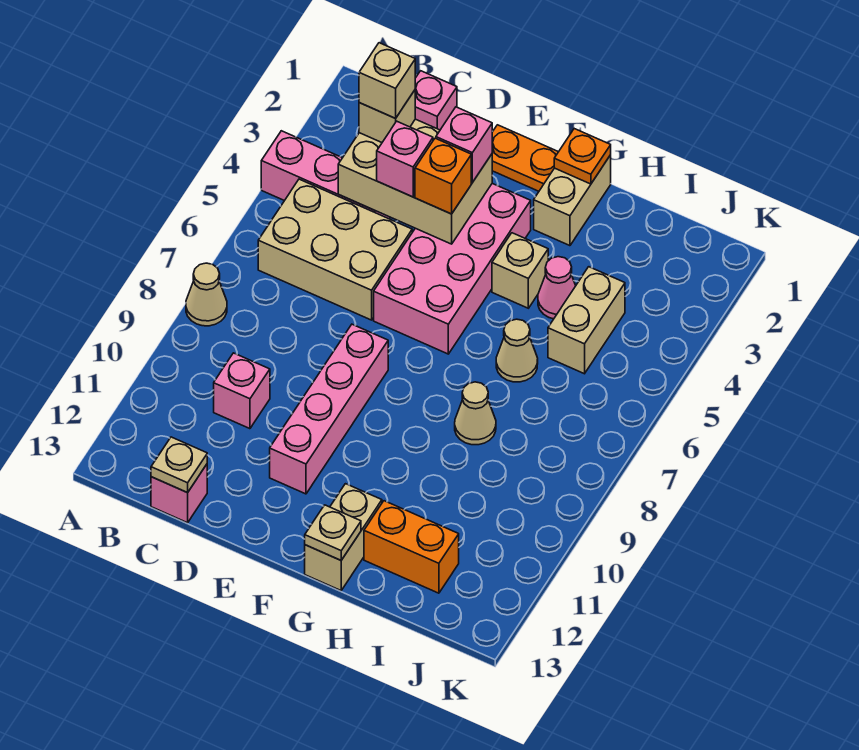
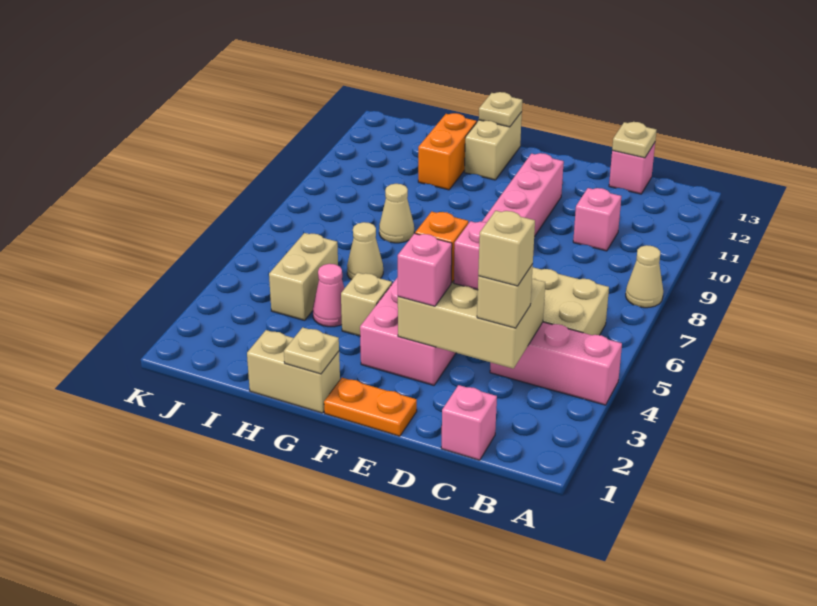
tan 1x2 brick [534,155,611,246] -> tan 1x2 brick turned to [247,330,340,413]
orange 1x1 plate [554,129,611,184] -> tan 1x1 plate [284,327,339,374]
orange 1x2 brick [364,501,459,593] -> orange 1x2 brick turned to [418,113,477,190]

